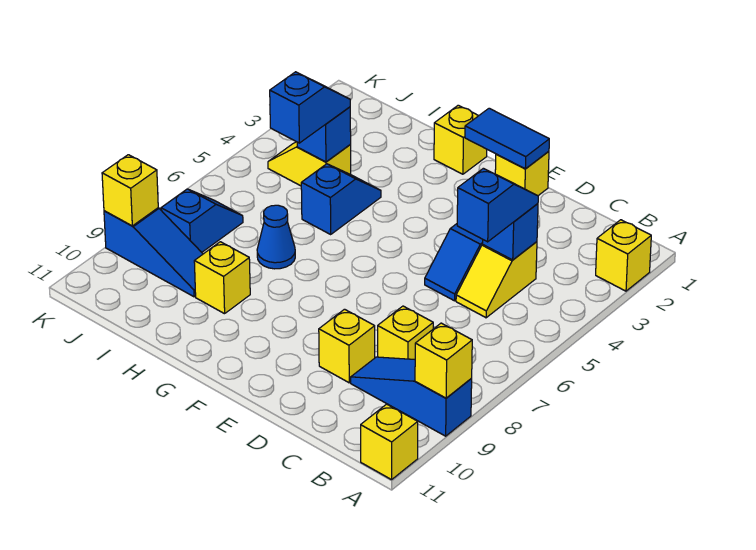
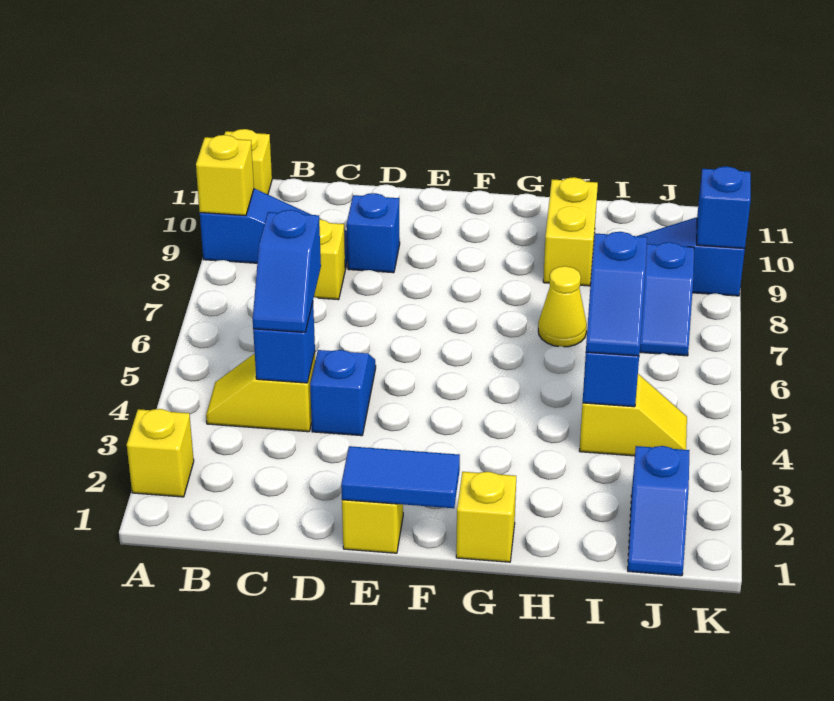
yellow 1x2 slope [456,242,537,318] -> yellow 1x2 slope turned to [206,353,315,432]
yellow 1x1 brick [319,309,375,383] -> blue 1x1 brick [347,193,400,273]
blue 1x2 slope [301,164,381,234] -> blue 1x2 slope moved to [628,446,690,576]
blue 1x1 cone [257,205,295,269] -> yellow 1x1 cone [538,266,587,347]
yellow 1x1 brick [194,242,250,314] -> yellow 1x2 brick [543,177,598,286]
yellow 1x1 brick [102,155,158,226] -> blue 1x1 brick [697,166,751,248]

